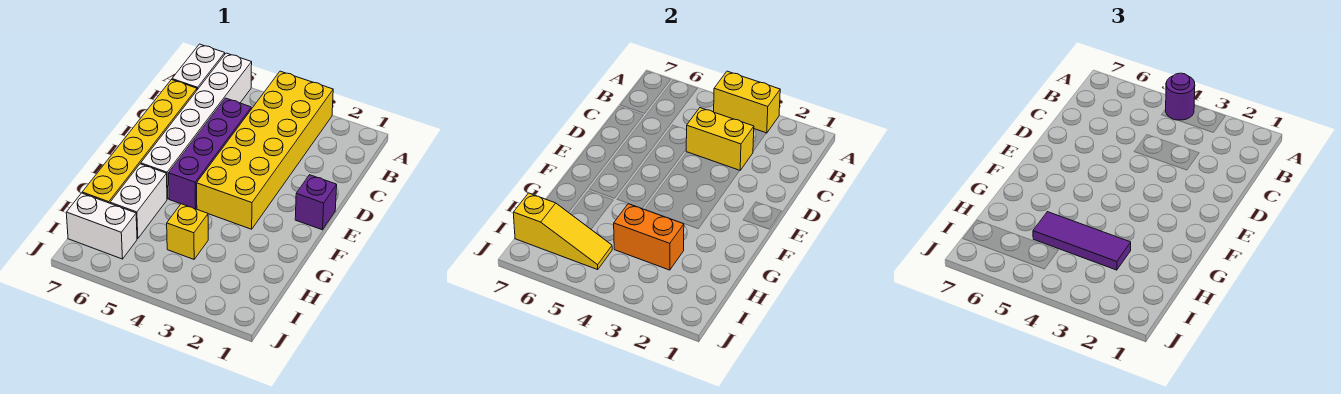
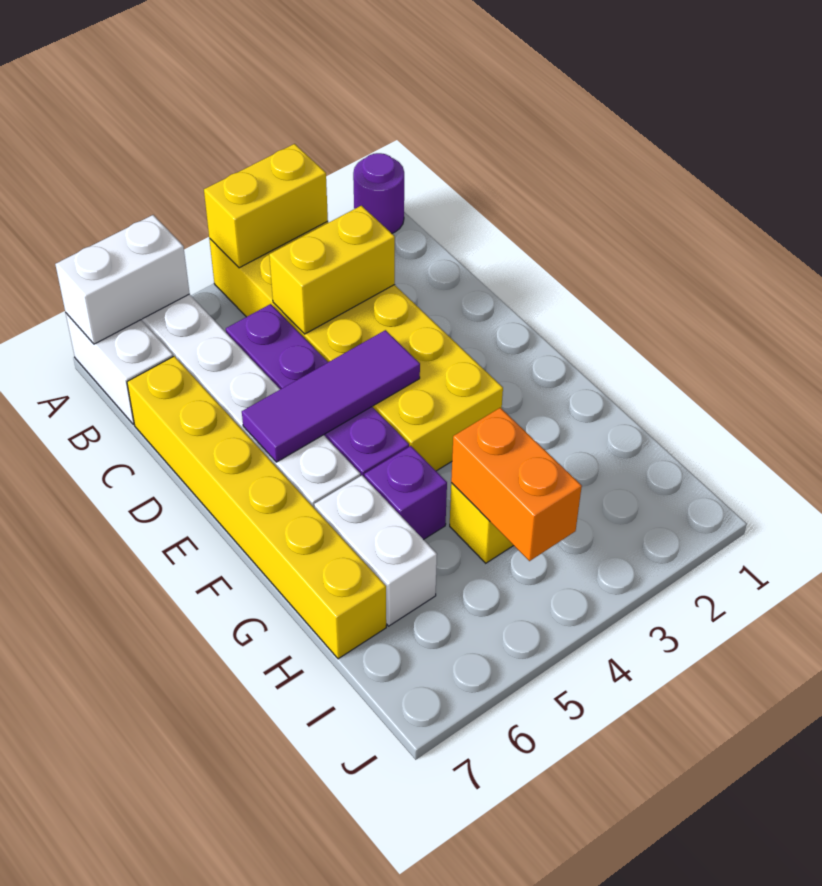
purple 1x1 round brick [1166,73,1195,120] -> purple 1x1 round brick moved to [353,153,404,233]
purple 1x1 brick [295,175,337,230] -> purple 1x1 brick moved to [364,446,447,540]
orange 1x2 brick [614,204,684,270] -> orange 1x2 brick turned to [451,408,582,561]
purple 1x3 tile [1033,212,1131,270] -> purple 1x3 tile moved to [242,330,420,462]
yellow 1x3 slope [513,193,612,270] -> none
white 1x2 brick [66,193,137,259] -> white 1x2 brick moved to [55,215,190,344]

